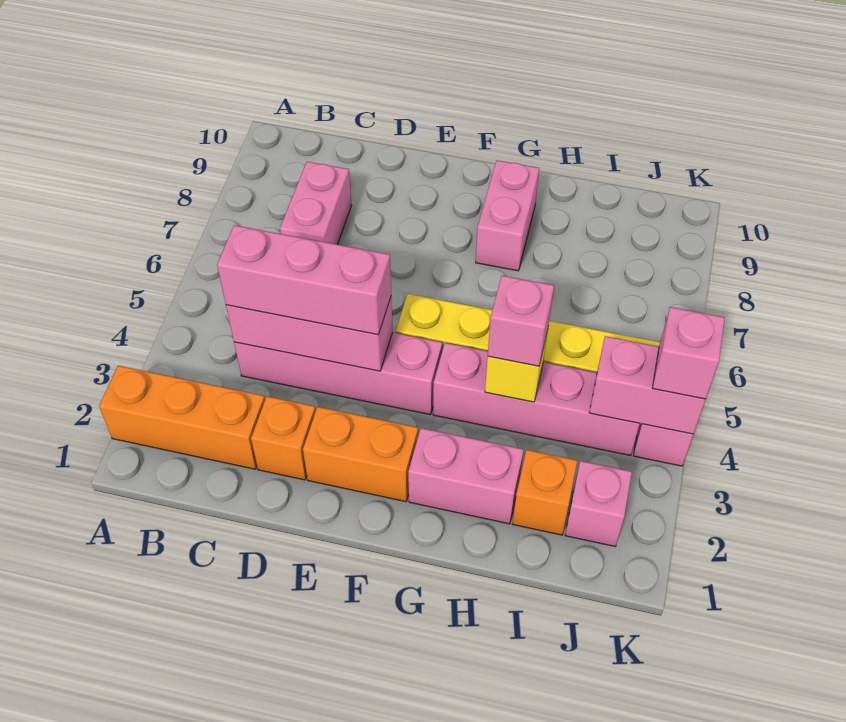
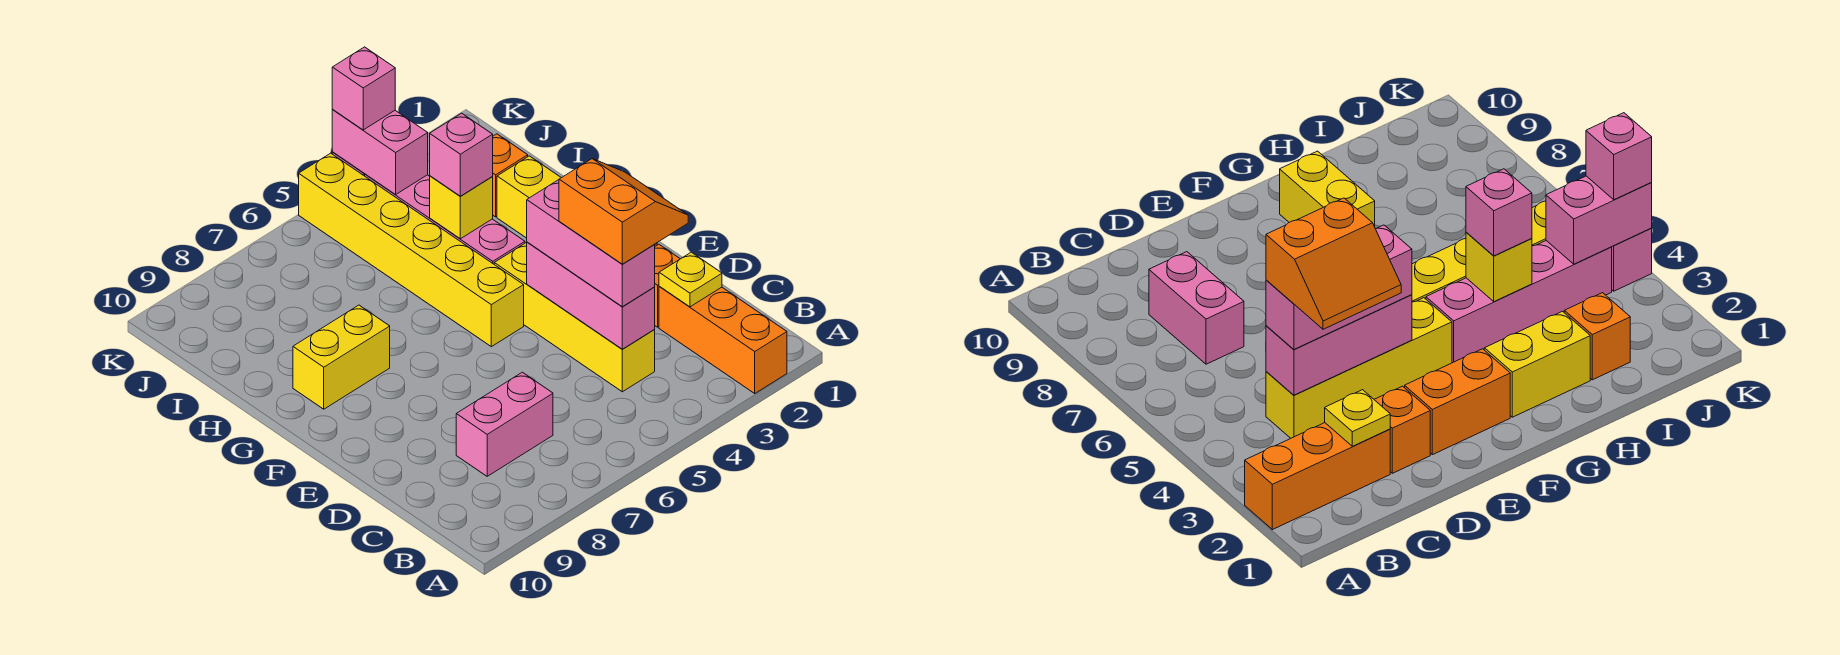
none -> yellow 1x1 plate [659,252,722,307]
none -> orange 2x2 slope [559,159,688,264]
pink 1x4 brick [234,333,442,415] -> yellow 1x4 brick [494,242,655,392]
pink 1x2 brick [408,428,524,524] -> yellow 1x2 brick [497,156,561,238]
pink 1x2 brick [476,161,539,271] -> yellow 1x2 brick [293,305,390,409]
pink 1x1 brick [565,461,632,547] -> none

